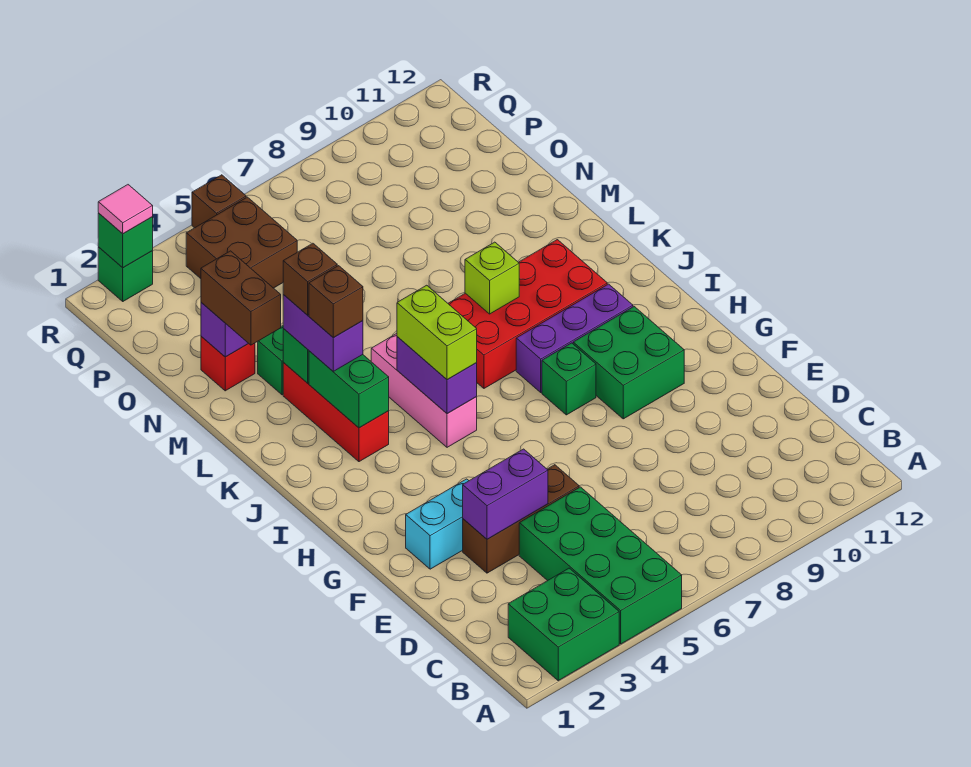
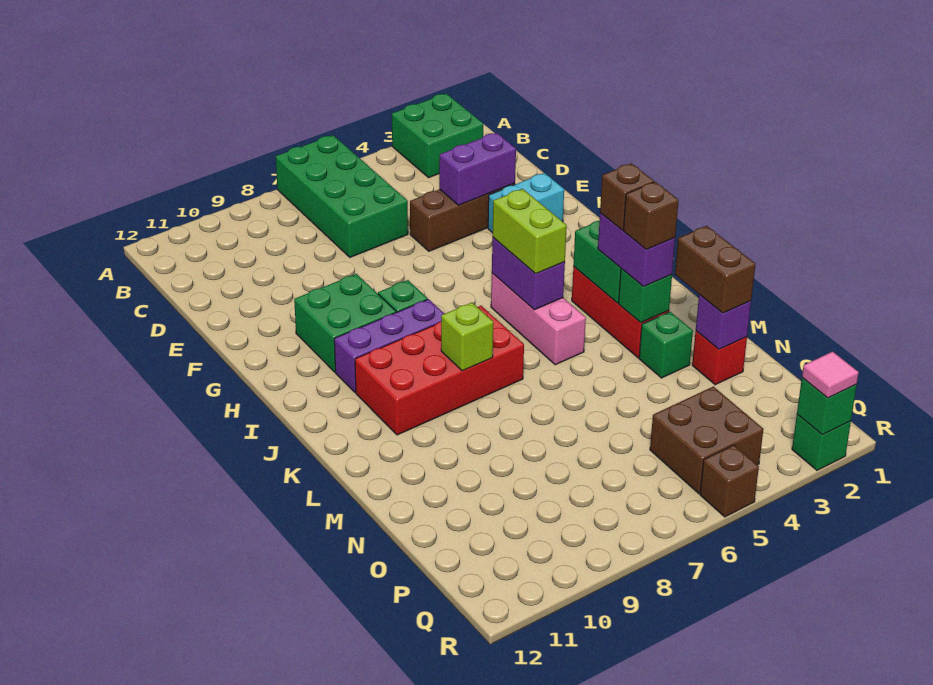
green 2x4 brick [519,487,682,644] -> green 2x4 brick moved to [276,135,408,257]

